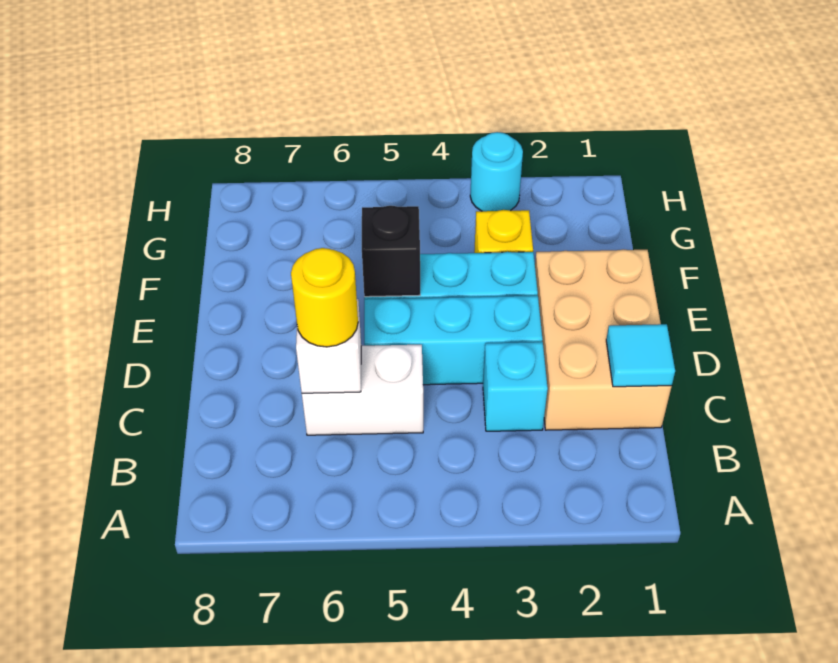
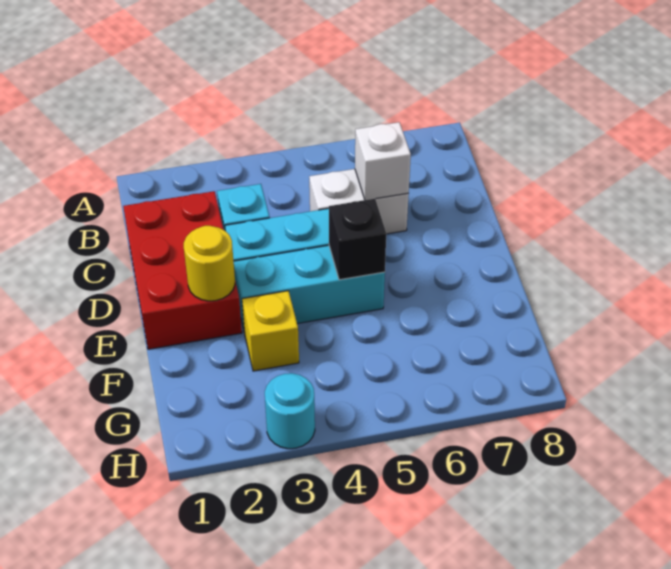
tan 2x3 brick [535,249,672,430] -> red 2x3 brick [123,191,242,349]
cyan 1x1 tile [606,324,675,387] -> none
yellow 1x1 round brick [291,248,358,347] -> yellow 1x1 round brick moved to [184,226,235,301]

